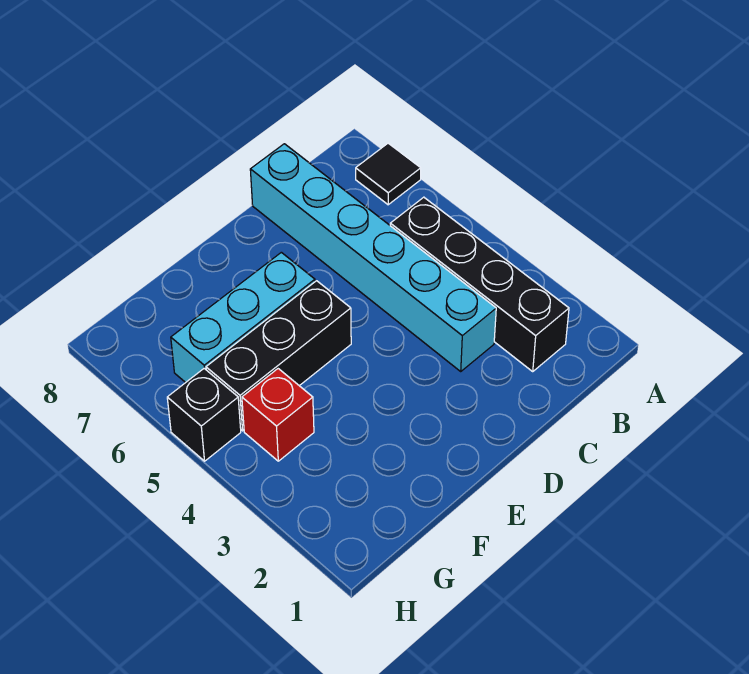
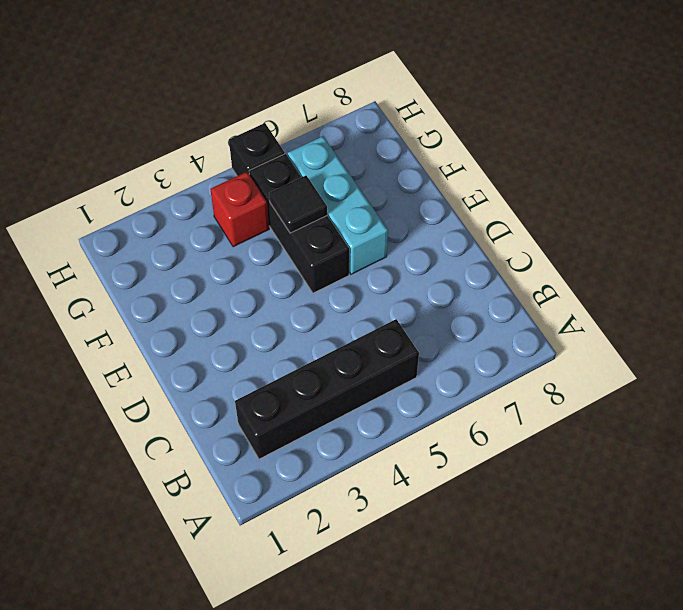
black 1x1 tile [356,143,421,205] -> black 1x1 tile moved to [269,176,327,233]
cyan 1x6 brick [250,144,496,371] -> none

